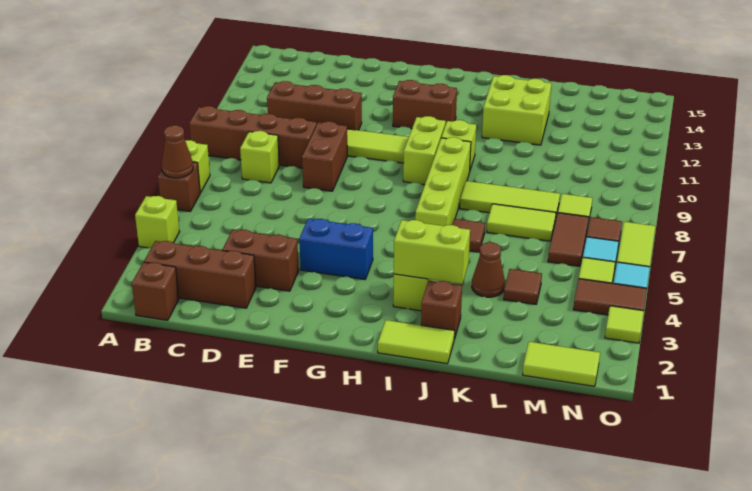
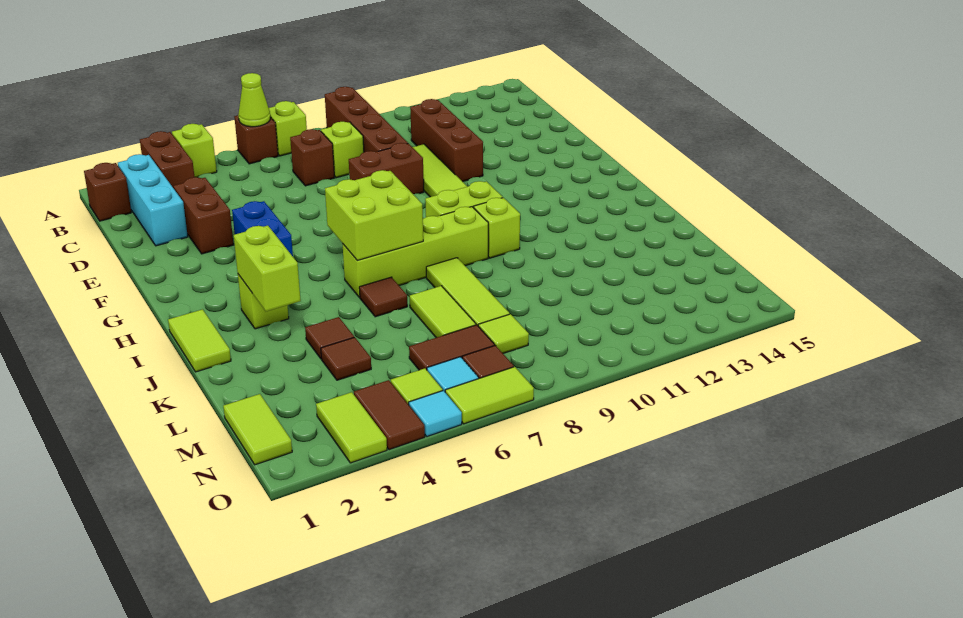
brown 1x1 cone [162,125,193,178] -> lime 1x1 cone [238,73,270,127]
brown 1x3 brick [144,241,256,308] -> cyan 1x3 brick [118,154,188,246]
brown 1x2 brick [393,80,457,129] -> brown 1x2 brick moved to [140,131,194,188]
brown 1x1 brick [421,281,462,339] -> brown 1x1 brick moved to [290,129,335,186]
lime 2x2 brick [482,75,552,145] -> lime 2x2 brick moved to [325,170,423,261]
brown 1x1 cone [472,242,505,297] -> brown 1x1 tile [305,317,354,359]
lime 1x1 tile [605,306,644,343] -> lime 1x2 tile [316,392,387,463]

